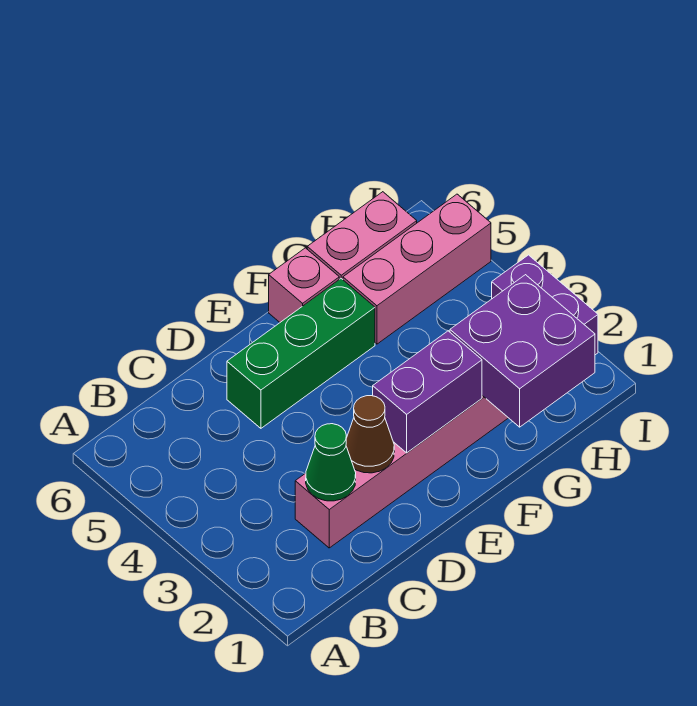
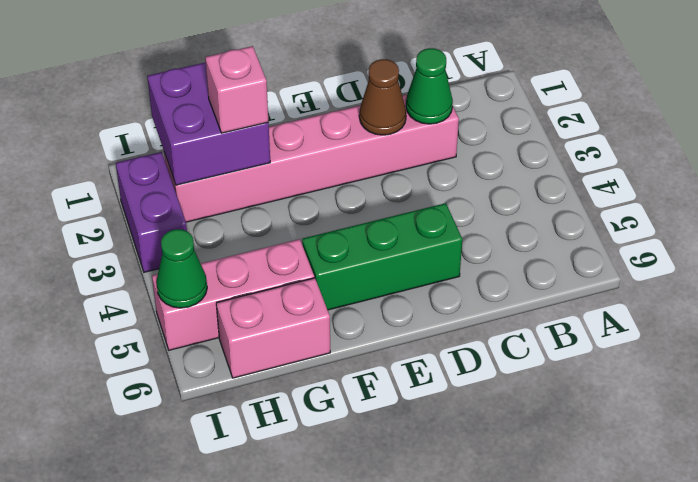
purple 1x2 brick [373,331,482,453] -> none
pink 1x1 brick [269,248,339,322] -> pink 1x1 brick moved to [205,46,268,133]
none -> green 1x1 cone [156,229,207,308]

